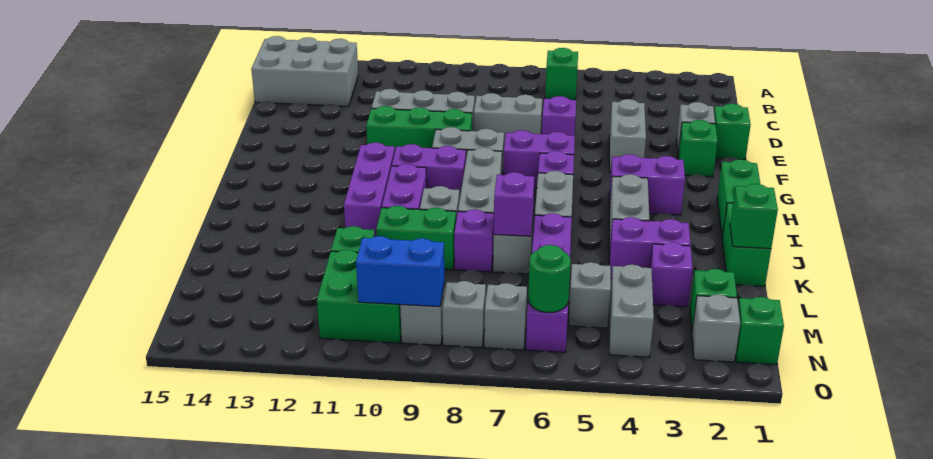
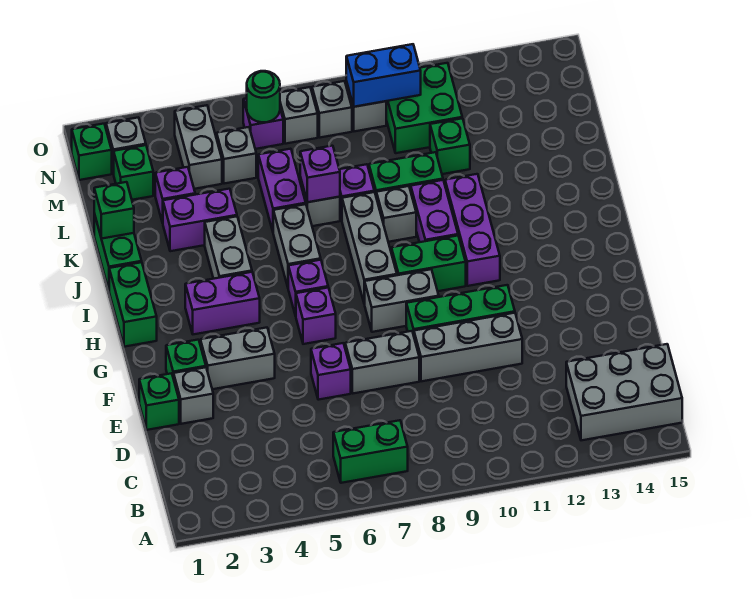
green 1x1 brick [545,48,578,100] -> green 1x2 brick [333,420,408,483]
grey 1x2 brick [609,99,646,172] -> grey 1x2 brick turned to [200,328,275,389]
purple 1x2 brick [503,130,575,188] -> purple 1x1 brick [296,288,336,344]
purple 1x2 brick [392,144,466,197] -> green 1x2 brick [391,236,466,291]

